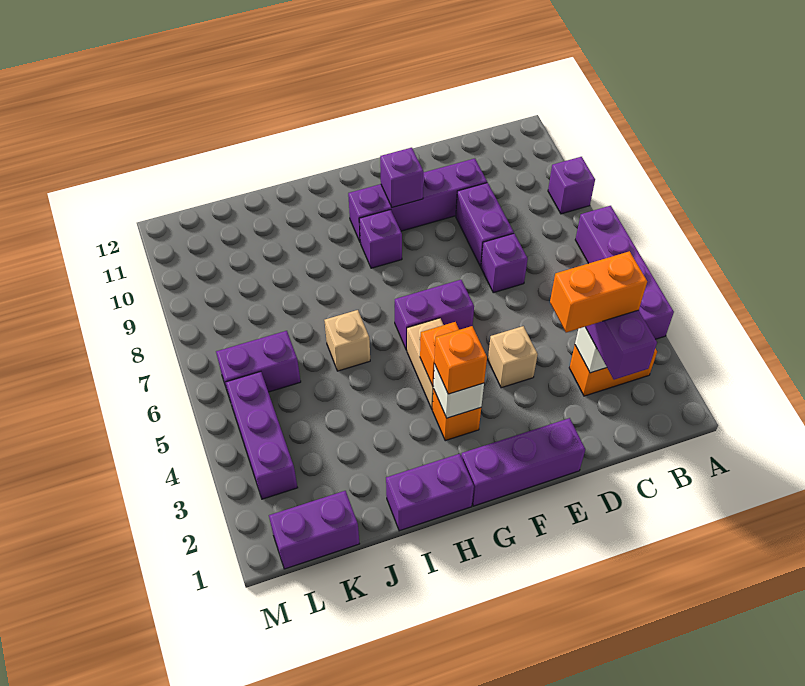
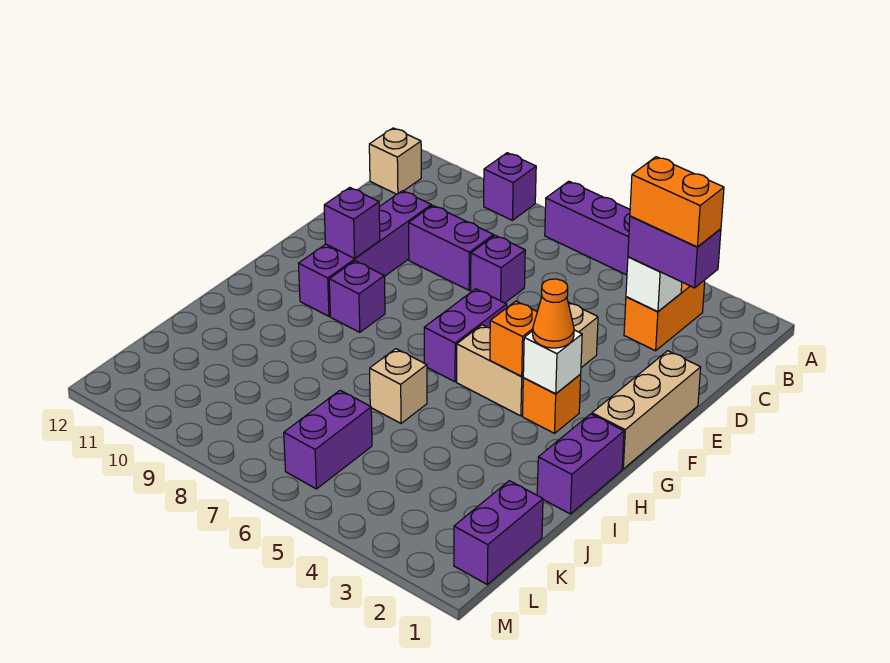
none -> tan 1x1 brick [369,128,421,194]
orange 1x2 brick [550,251,647,332] -> orange 1x2 brick turned to [630,157,724,247]
purple 1x3 brick [461,418,585,506] -> tan 1x3 brick [592,351,701,469]
orange 1x1 brick [435,326,487,394] -> orange 1x1 cone [533,279,574,348]
purple 1x3 brick [226,372,298,499] -> none

